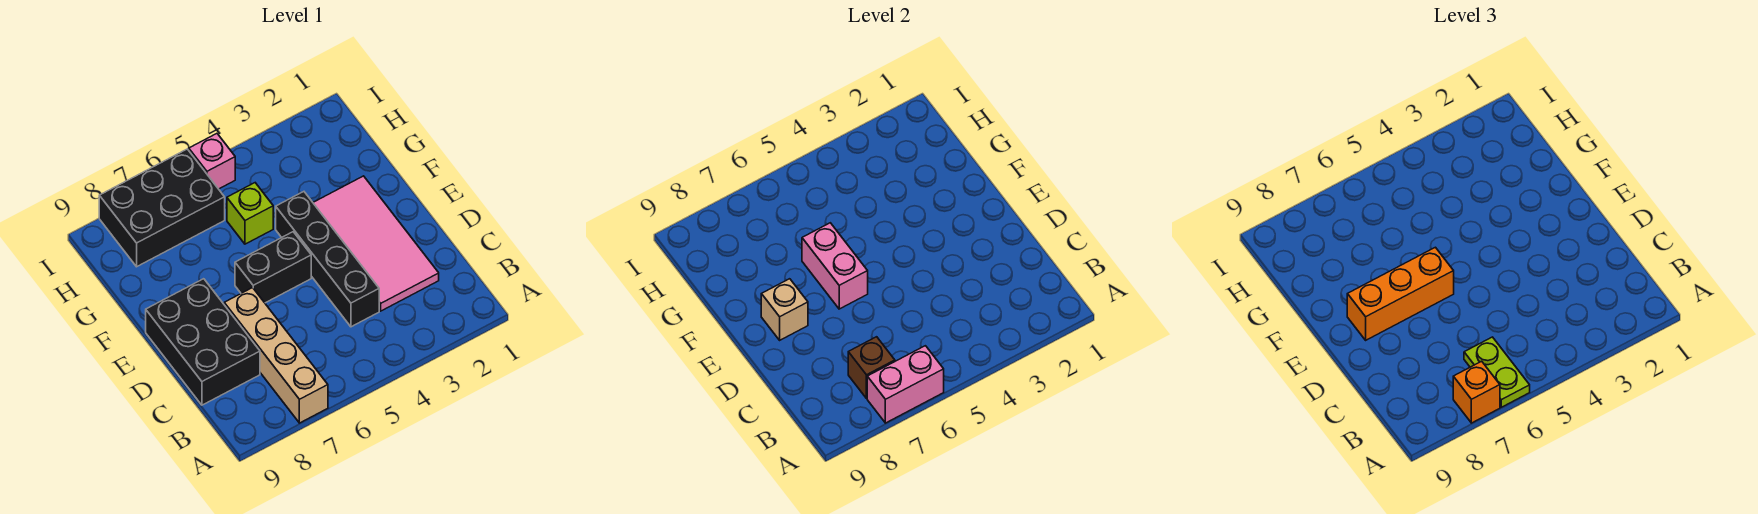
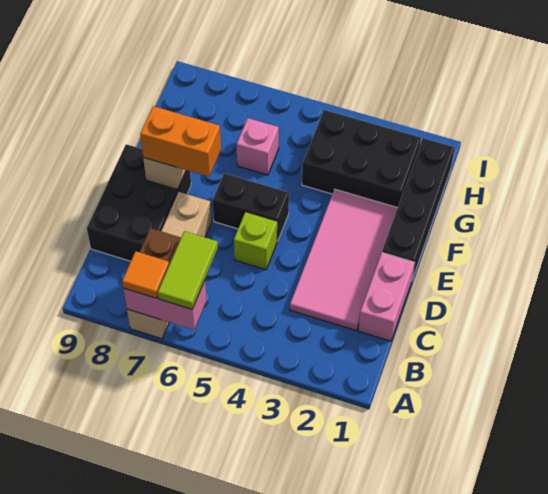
lime 1x2 plate [1464,337,1530,407] -> lime 1x2 tile [158,231,218,309]
orange 1x1 brick [1453,361,1500,423] -> orange 1x1 tile [122,252,169,298]
black 1x4 brick [276,192,379,327] -> black 1x4 brick moved to [382,138,455,280]
pink 1x2 brick [802,223,868,309] -> pink 1x2 brick moved to [358,253,415,341]
orange 1x3 brick [1347,247,1454,340] -> orange 1x2 brick [140,106,221,177]
lime 1x1 brick [227,183,273,244] -> lime 1x1 brick moved to [234,212,277,270]
black 2x3 brick [99,149,225,267] -> black 2x3 brick moved to [302,110,421,208]
pink 1x1 brick [189,134,235,189] -> pink 1x1 brick moved to [237,118,279,175]

